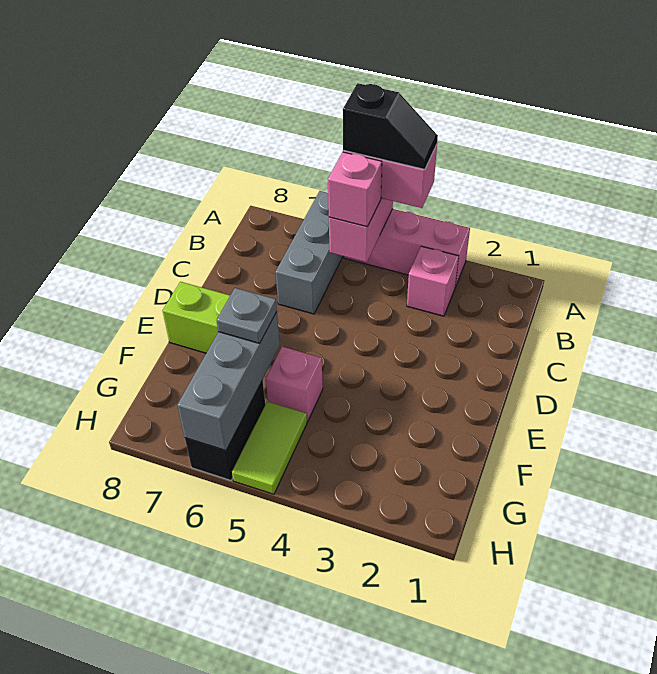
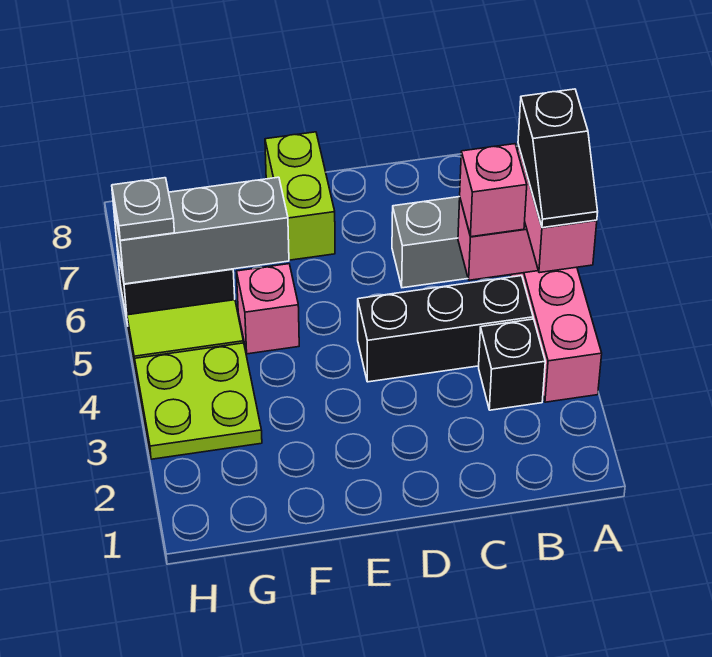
pink 1x1 brick [407,246,459,316] -> black 1x1 brick [479,319,545,410]
none -> black 1x3 brick [358,276,533,382]
grey 1x1 plate [217,288,277,343] -> grey 1x1 plate moved to [112,178,174,240]
none -> lime 2x2 plate [135,343,262,459]

